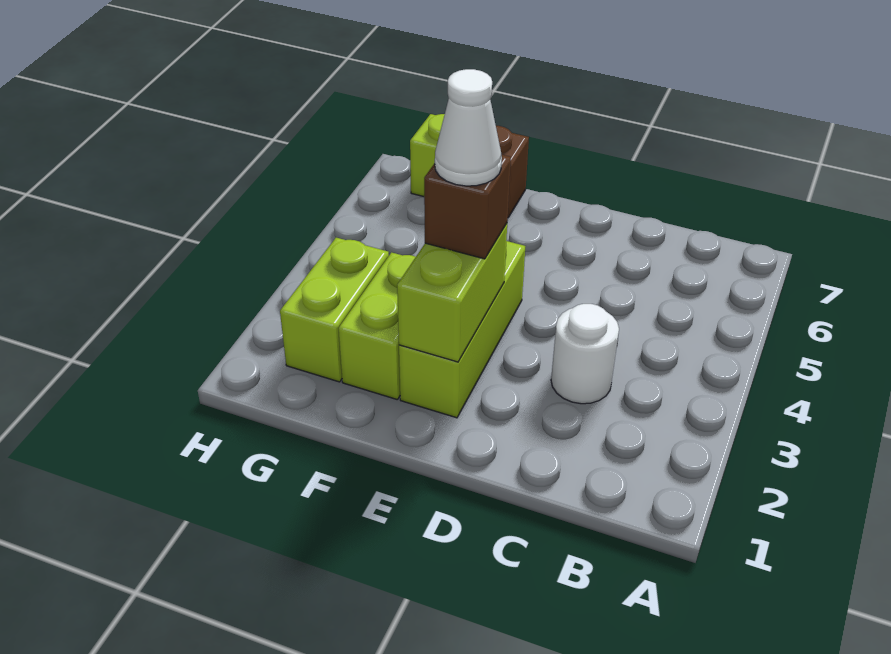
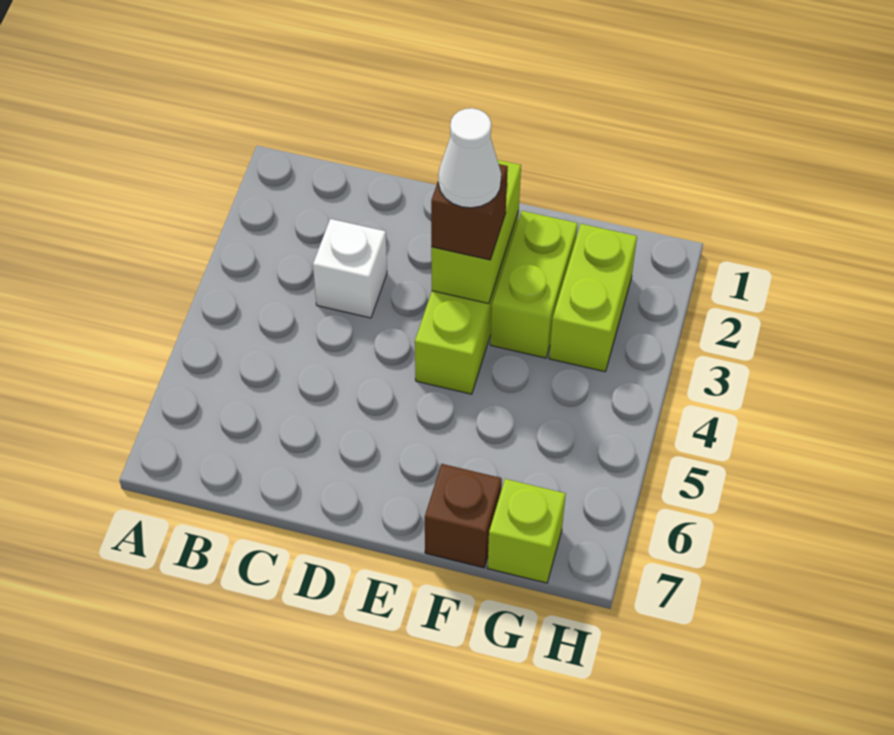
white 1x1 round brick [551,304,619,404] -> white 1x1 brick [313,219,387,318]

